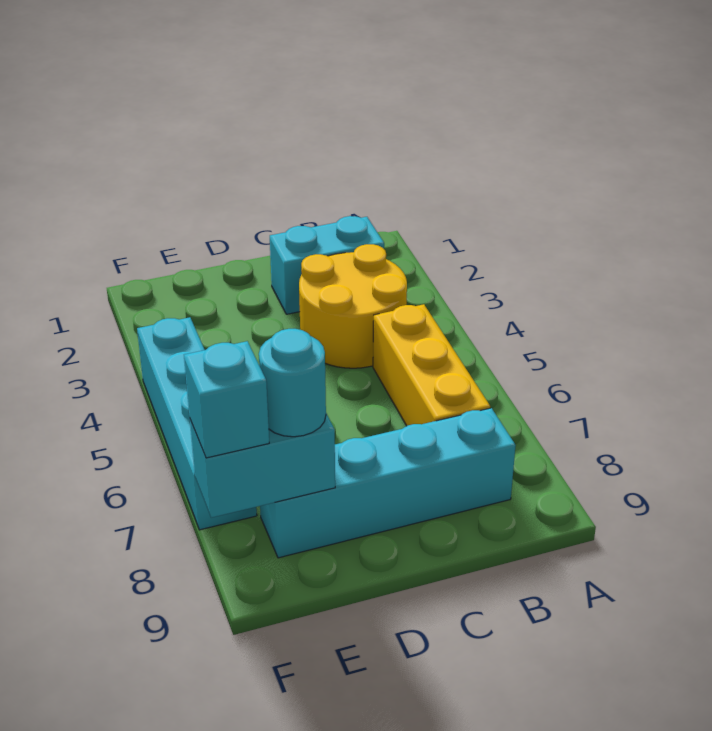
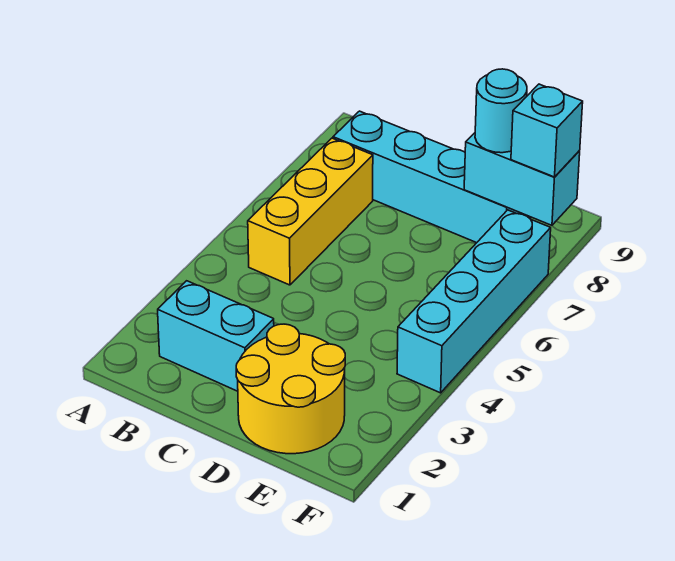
yellow 2x2 round brick [299,244,407,368] -> yellow 2x2 round brick moved to [236,324,345,454]

